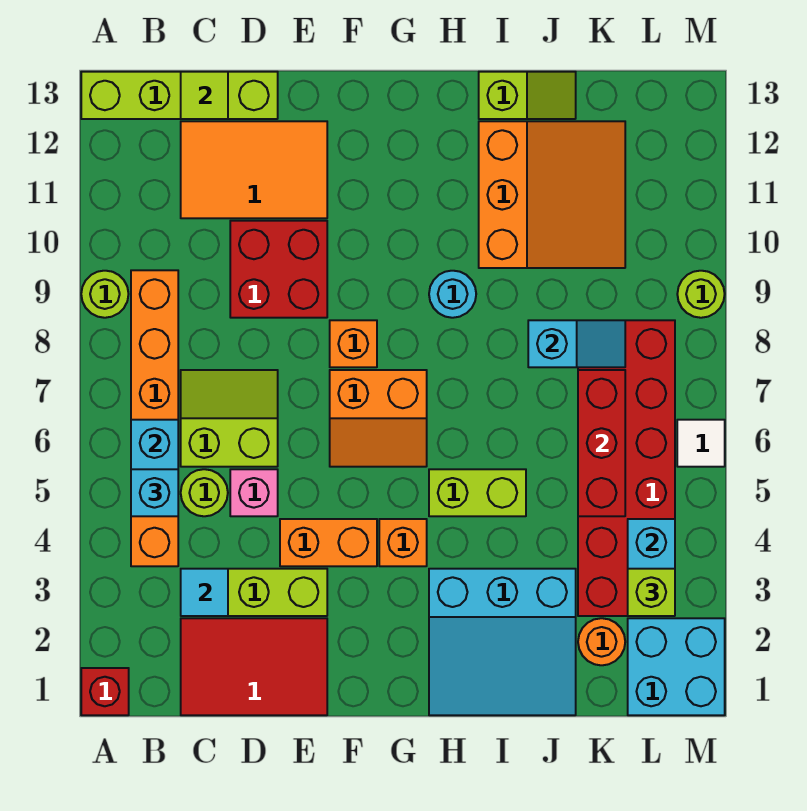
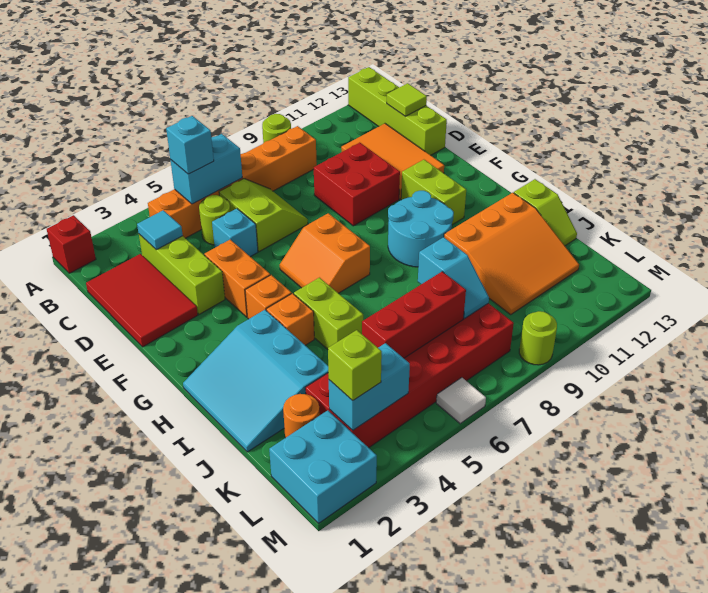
pink 1x1 brick [230,469,278,516] -> cyan 1x1 brick [212,209,258,257]
orange 1x1 brick [330,320,377,367] -> orange 1x1 brick moved to [266,293,314,345]
none -> lime 1x2 brick [401,160,466,225]
cyan 1x1 round brick [429,271,476,318] -> cyan 2x2 round brick [388,191,454,267]

